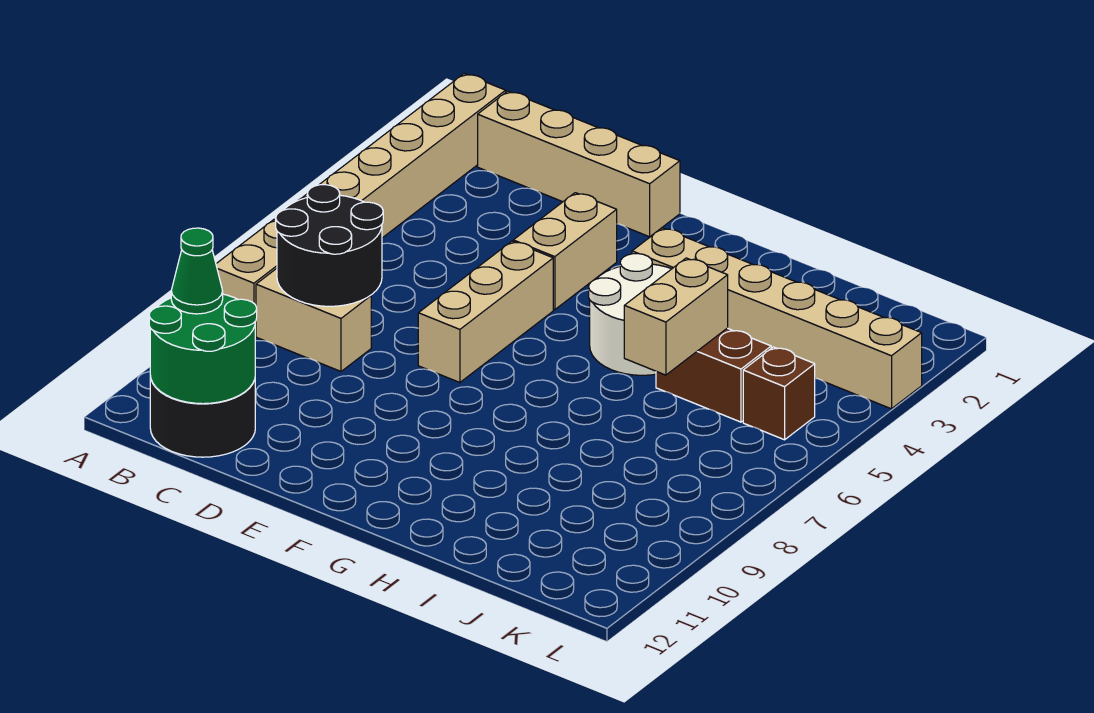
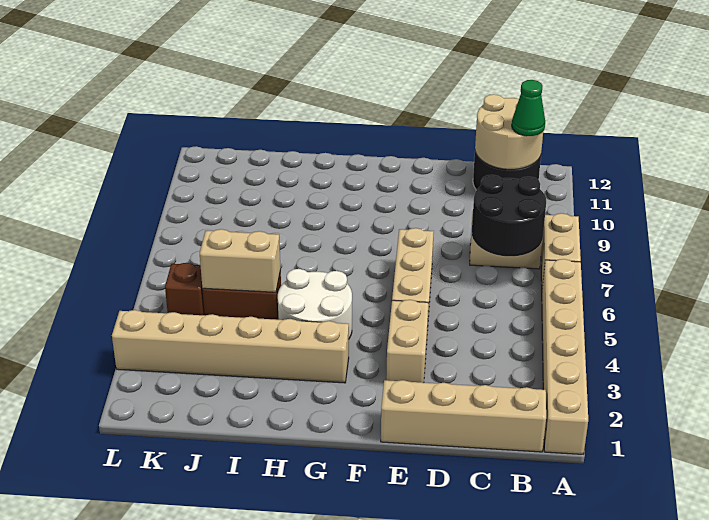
green 2x2 round brick [149,294,257,404] -> tan 2x2 round brick [475,94,543,169]
tan 1x2 brick [624,258,728,375] -> tan 1x2 brick turned to [200,229,281,292]

